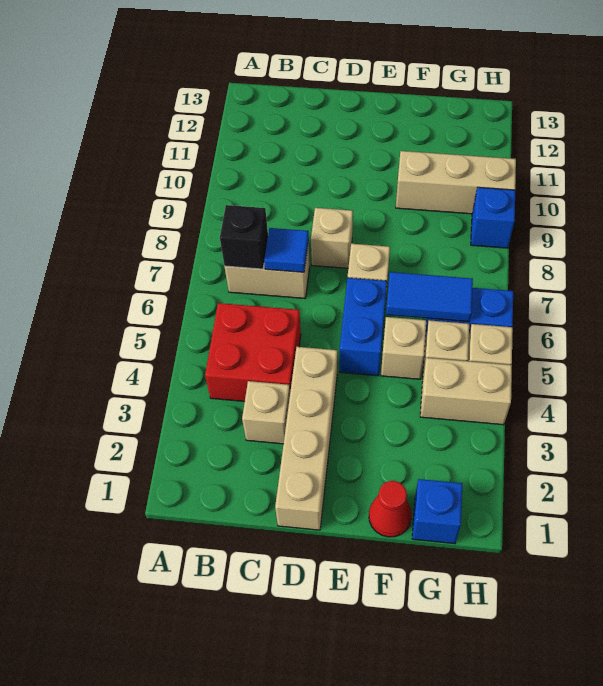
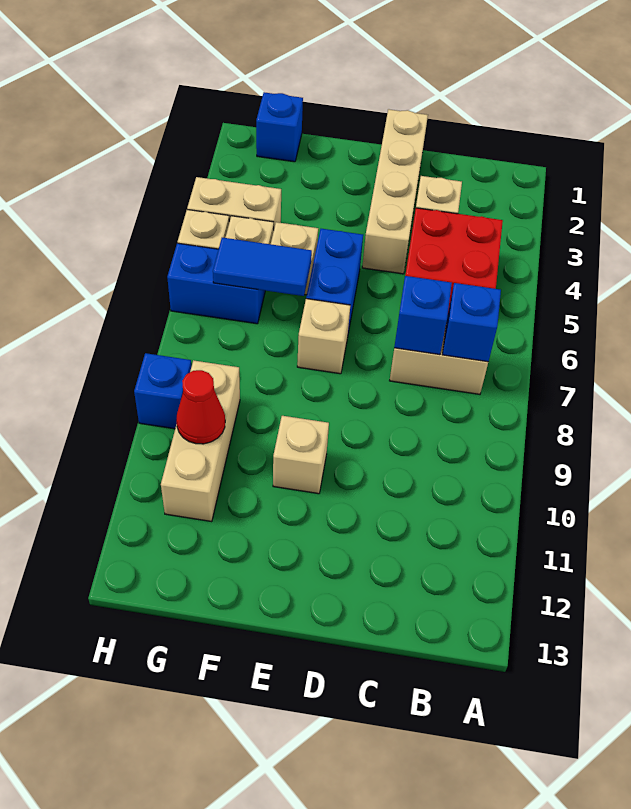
black 1x1 brick [220,205,268,269] -> blue 1x1 brick [443,283,501,362]
blue 1x1 tile [264,228,309,272] -> blue 1x1 brick [394,276,452,355]
tan 1x1 brick [311,208,353,268] -> tan 1x1 brick moved to [273,416,329,494]
red 1x1 cone [369,481,412,537] -> red 1x1 cone moved to [176,370,225,444]
tan 1x3 brick [396,151,516,214] -> tan 1x3 brick turned to [161,360,240,522]

